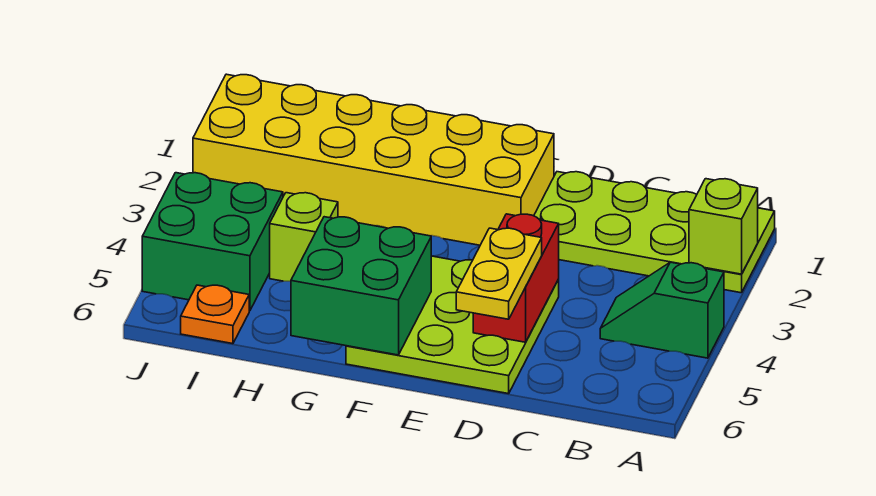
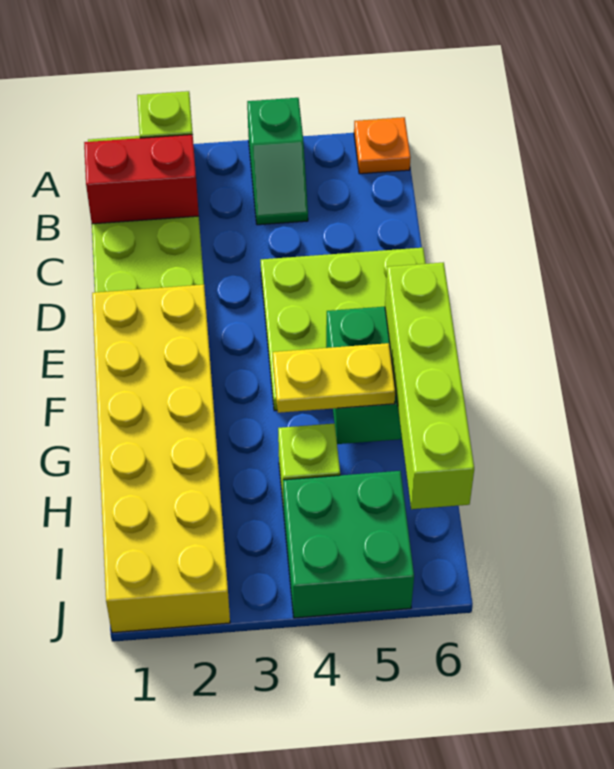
red 1x2 brick [473,214,559,342] -> red 1x2 brick moved to [84,135,199,224]
yellow 1x2 plate [456,228,542,319] -> yellow 1x2 plate moved to [273,343,395,413]
none -> lime 1x4 brick [385,262,474,509]
orange 1x1 plate [181,285,249,344] -> orange 1x1 plate moved to [354,117,411,174]

